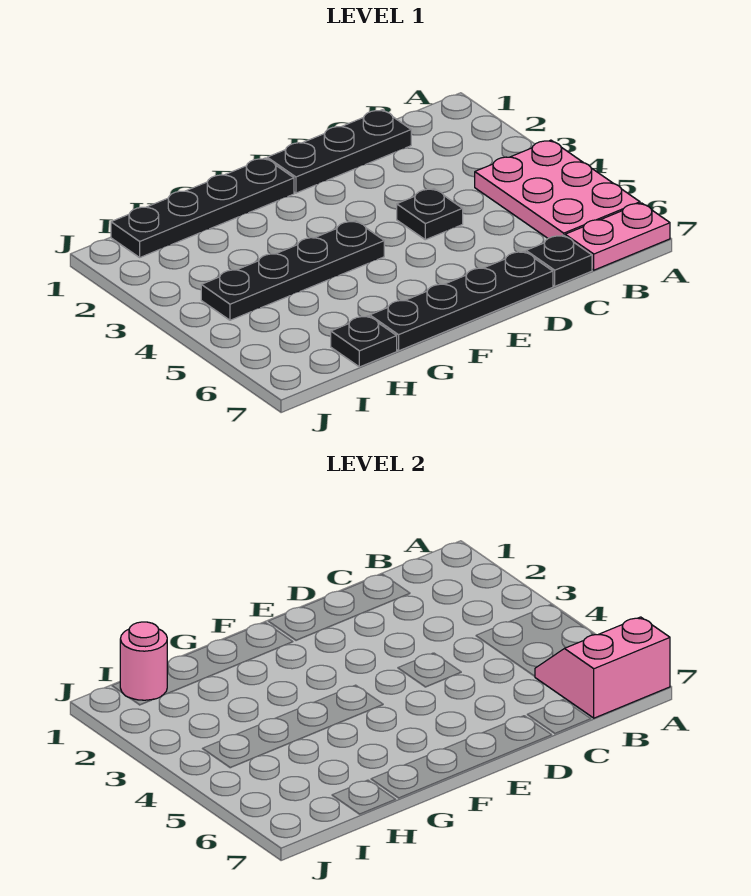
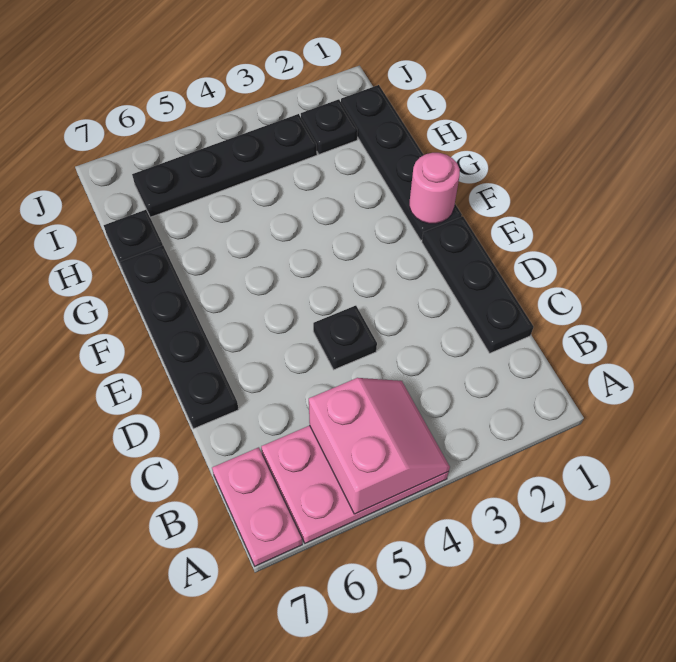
pink 2x2 slope [535,617,670,718] -> pink 2x2 slope moved to [309,378,450,514]
black 1x1 plate [526,235,592,286] -> black 1x1 plate moved to [301,99,358,154]
black 1x4 plate [201,221,384,320] -> black 1x4 plate turned to [132,114,317,217]
pink 1x1 round brick [120,622,167,700] -> pink 1x1 round brick moved to [410,153,460,224]

